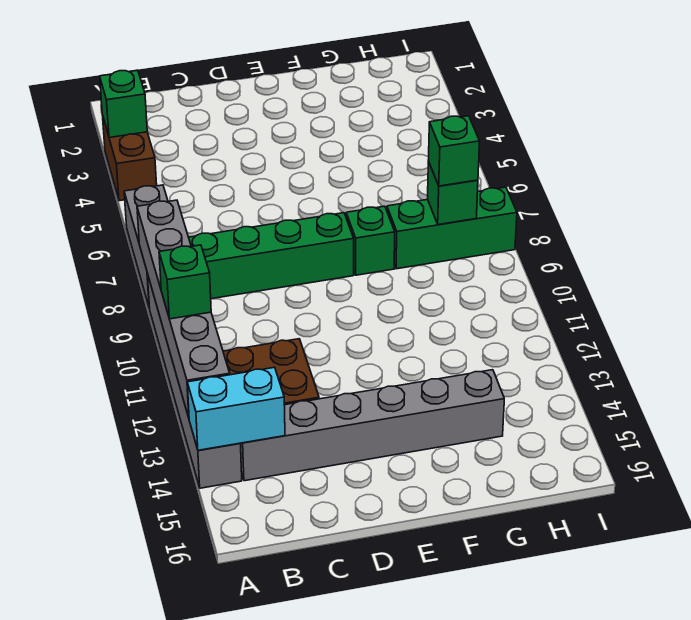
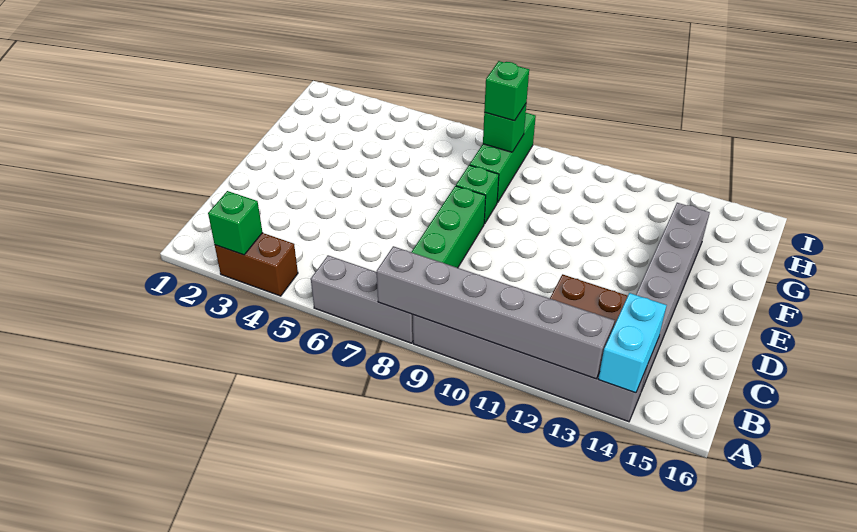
green 1x1 brick [159,245,211,319] -> none

